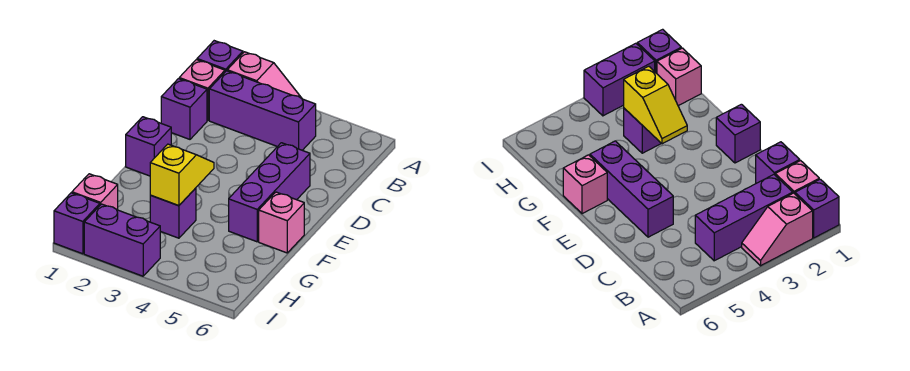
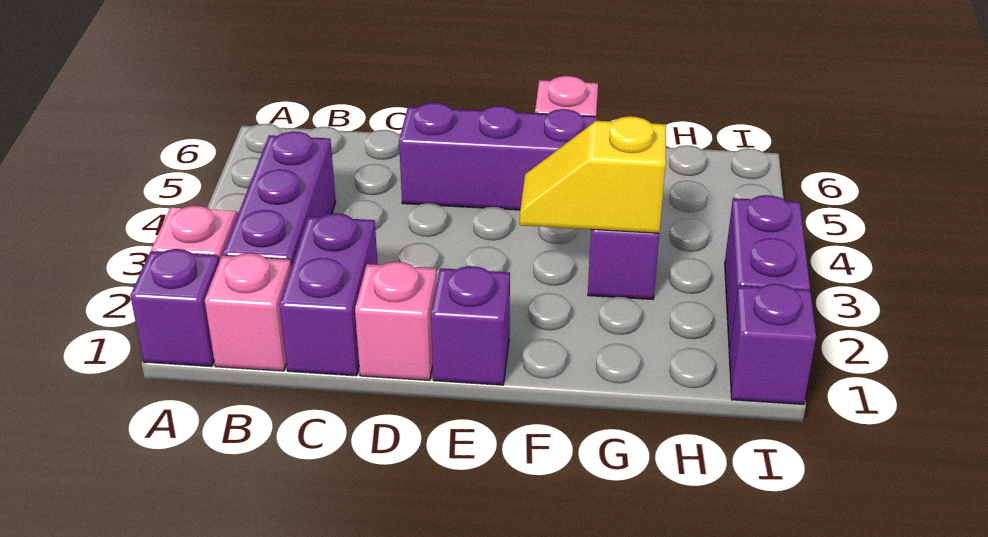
purple 1x1 brick [161,79,207,139] -> purple 1x2 brick [280,213,378,376]
pink 1x1 brick [72,174,118,210] -> pink 1x1 brick moved to [355,262,437,380]

